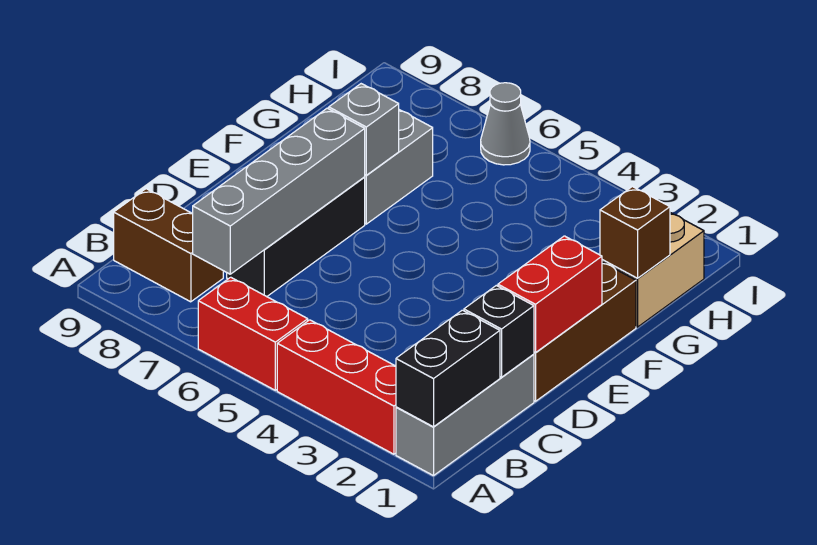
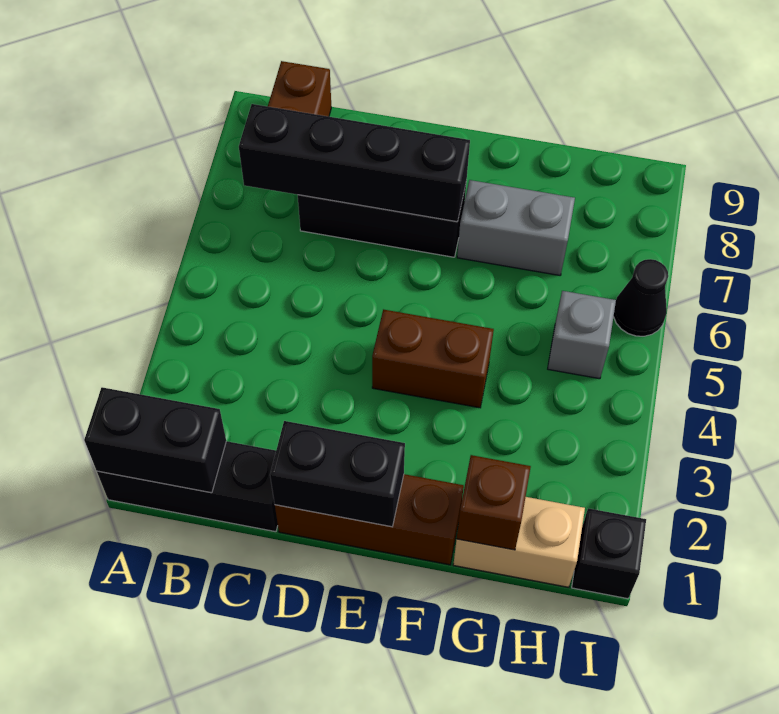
grey 1x3 brick [396,354,534,476] -> black 1x3 brick [97,441,278,532]
red 1x3 brick [277,320,396,454] -> none
red 1x2 brick [198,277,308,390] -> none
grey 1x4 brick [193,108,365,274] -> black 1x4 brick [239,104,470,222]
black 1x1 brick [464,285,534,377] -> black 1x1 brick moved to [572,508,646,599]
red 1x2 brick [498,236,602,353] -> black 1x2 brick [270,421,405,527]
none -> brown 1x2 brick [372,309,494,408]
grey 1x1 brick [329,84,399,175] -> grey 1x1 brick moved to [548,291,616,379]
grey 1x1 cone [481,83,530,165] -> black 1x1 cone [614,259,668,336]

